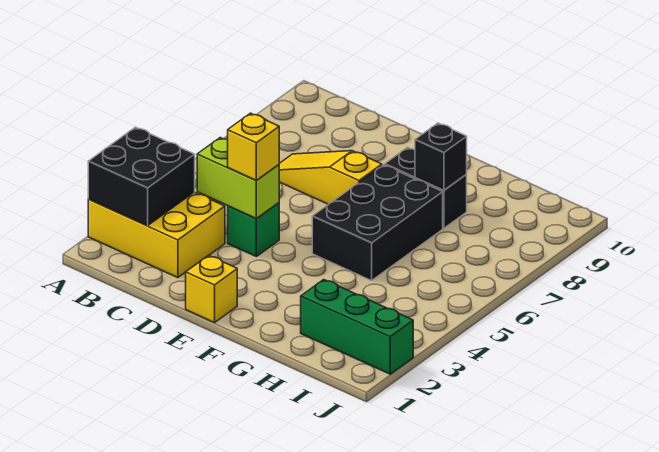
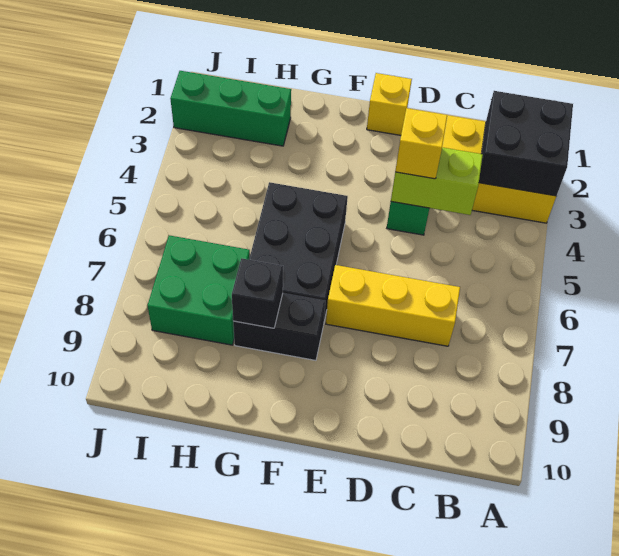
yellow 1x3 slope [279,151,382,204] -> yellow 1x3 brick [326,265,460,346]
none -> green 2x2 brick [147,235,250,345]

